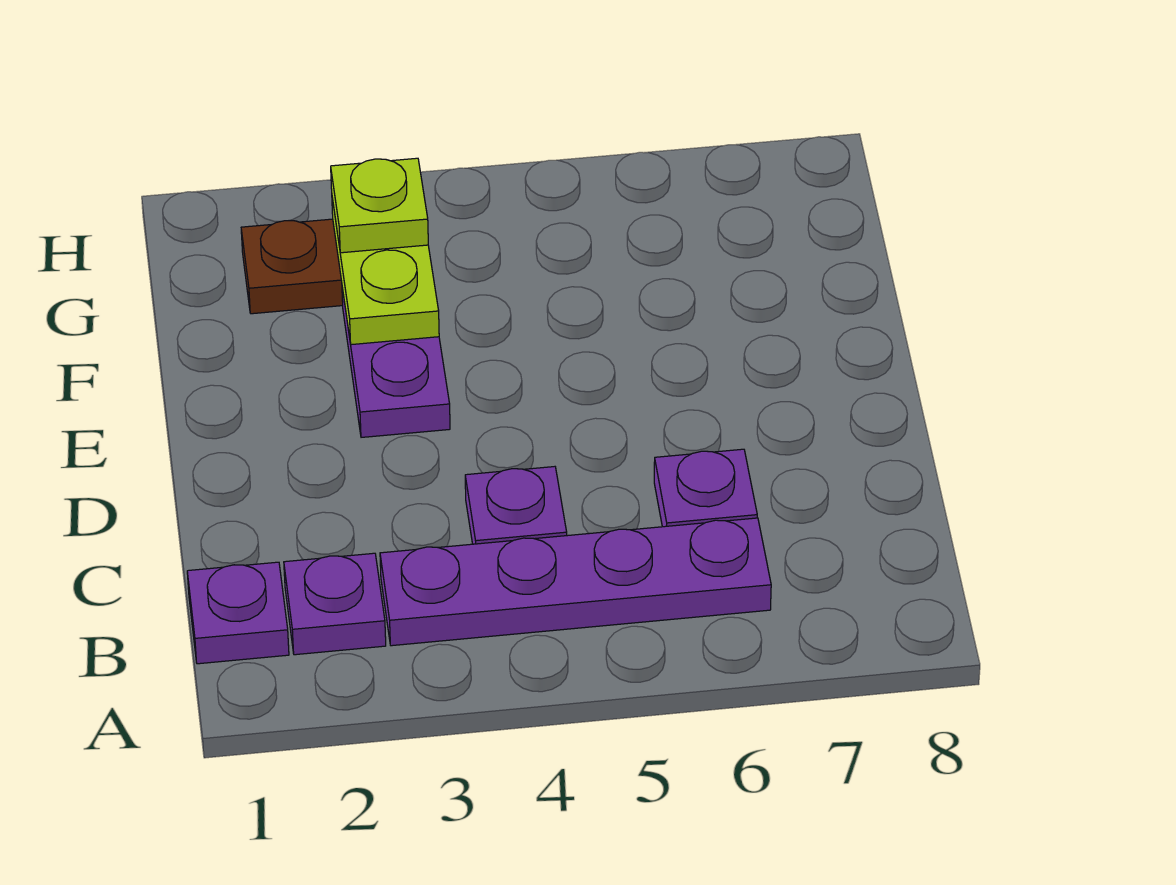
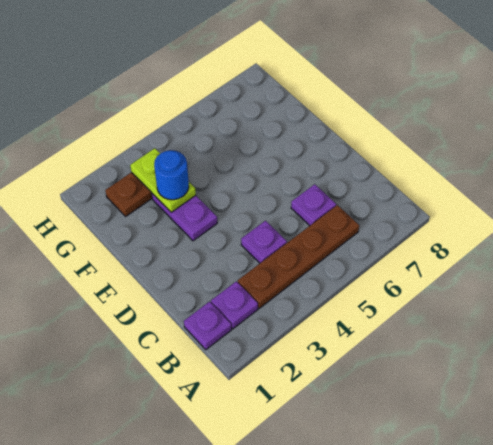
purple 1x4 plate [380,518,771,646] -> brown 1x4 plate [238,205,359,308]
none -> blue 1x1 round brick [154,150,189,200]
lime 1x1 plate [331,158,428,253] -> none

